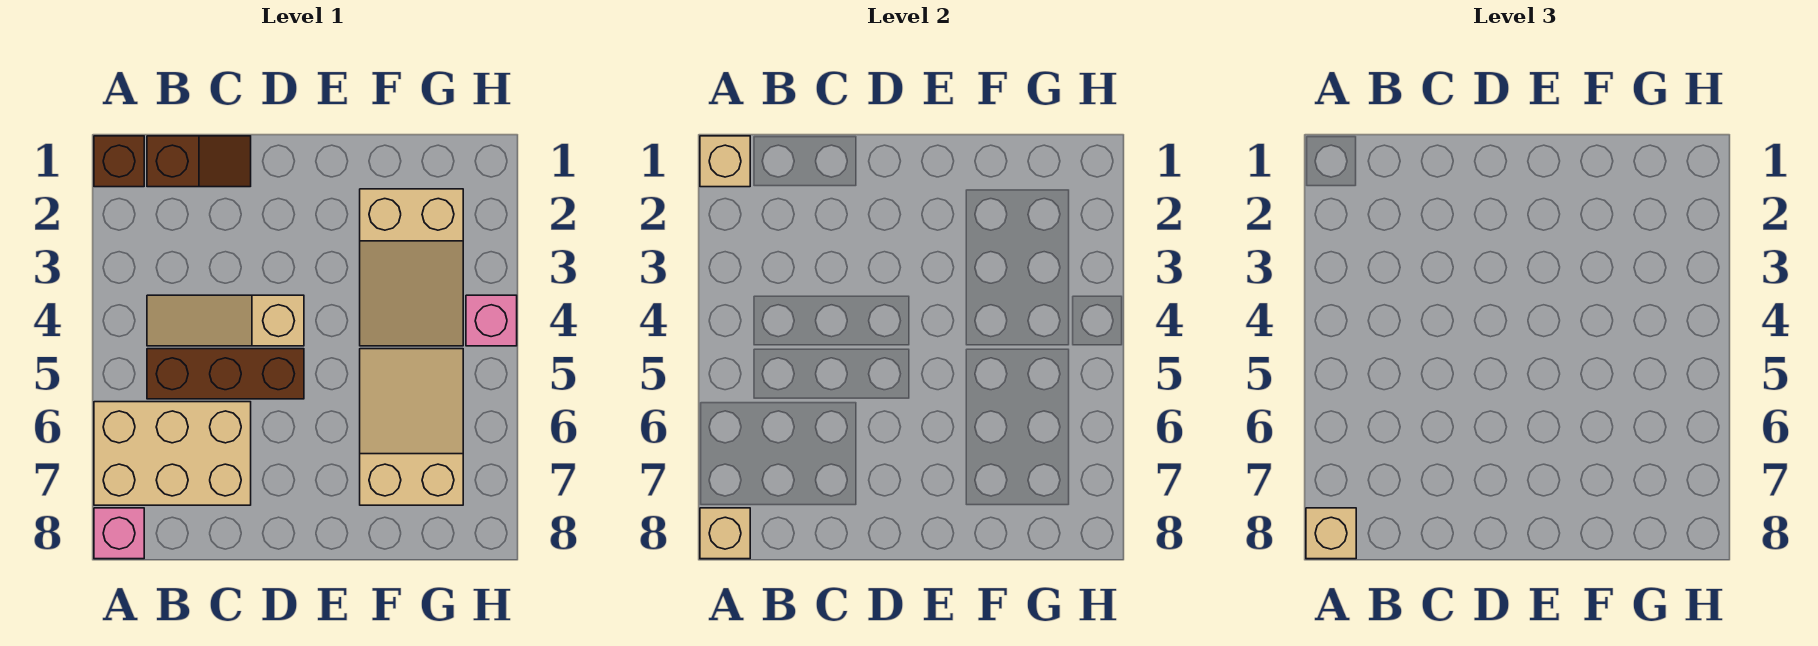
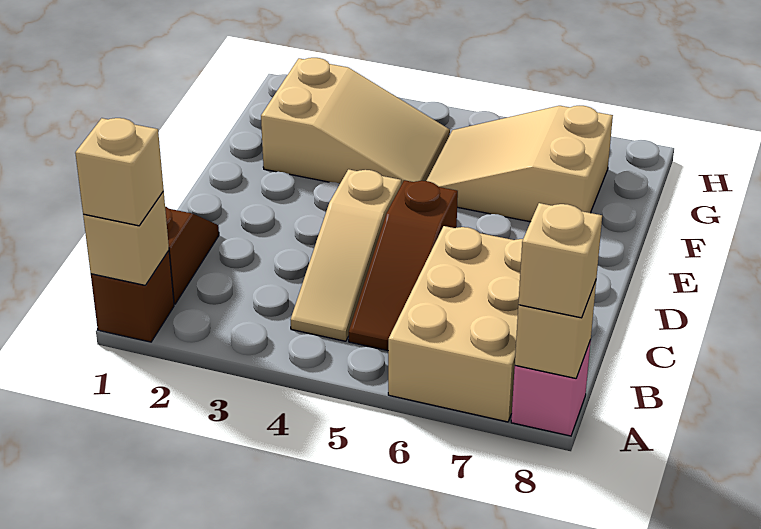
none -> tan 1x1 brick [75,118,164,226]
brown 1x3 brick [147,349,304,399] -> brown 1x3 slope [349,180,458,351]
pink 1x1 brick [466,295,517,346] -> none

